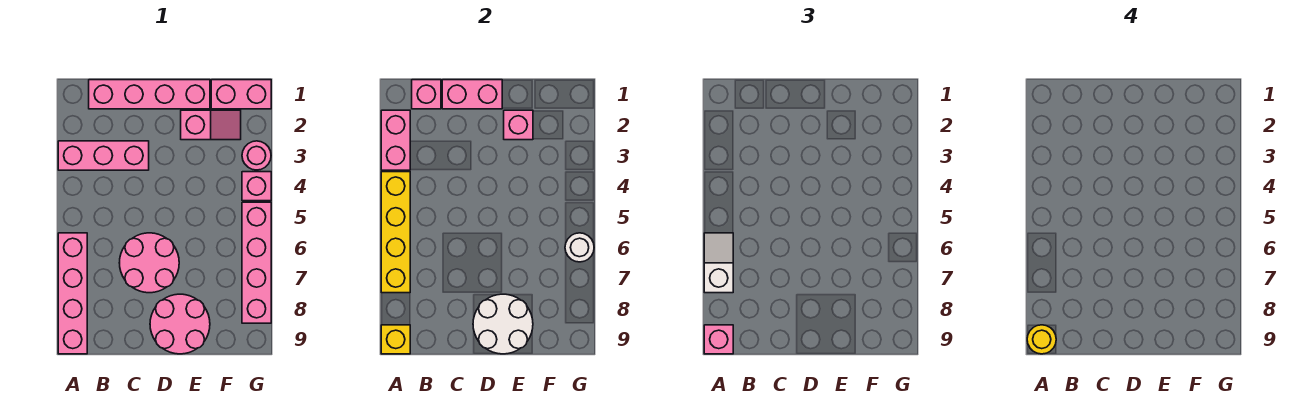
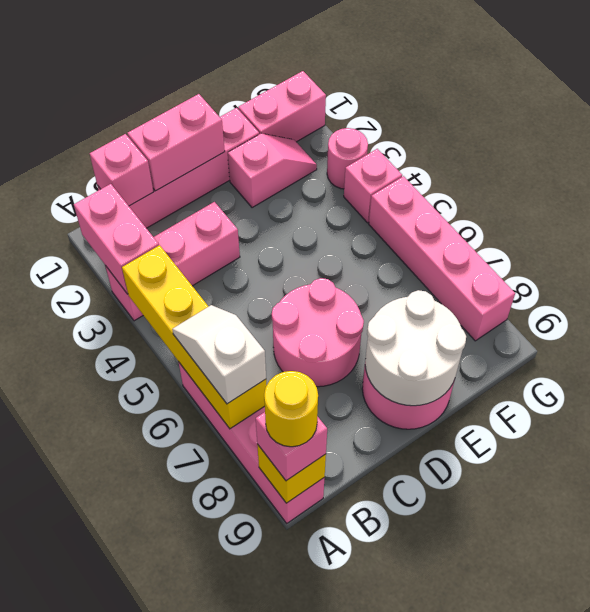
pink 1x1 brick [504,110,533,140] -> none
white 1x1 round brick [565,233,594,262] -> none

